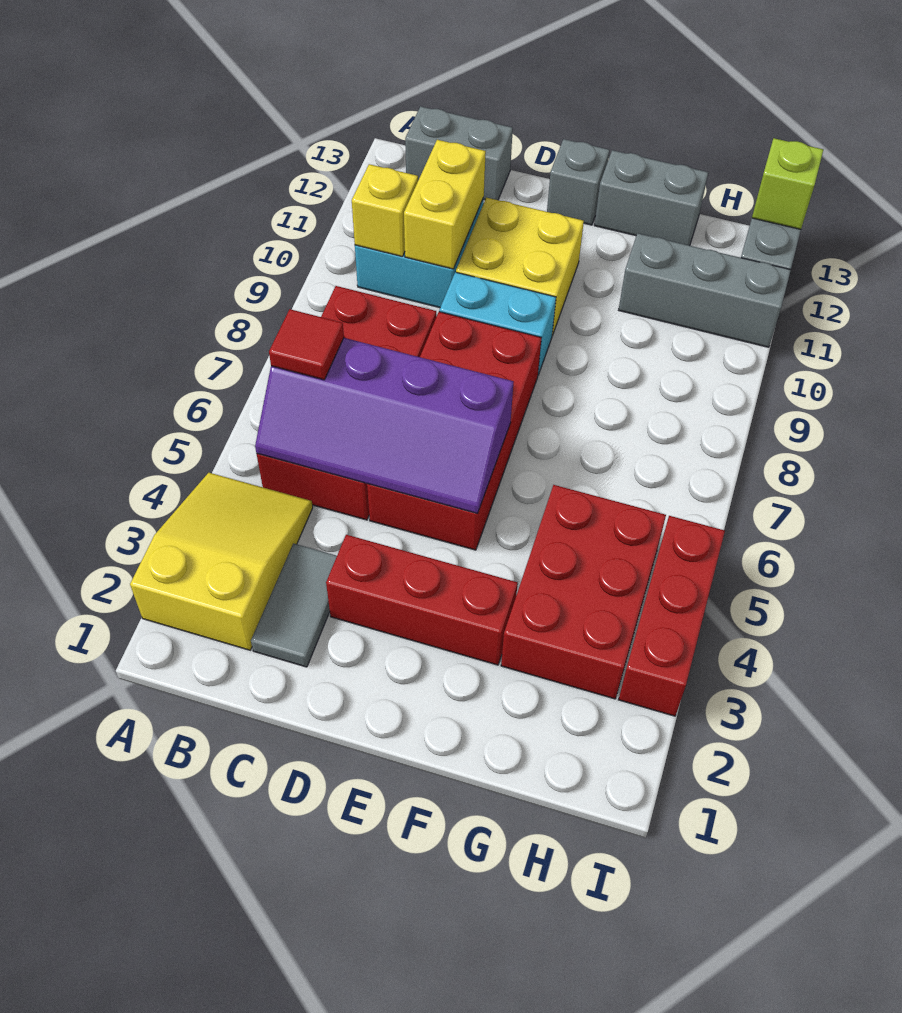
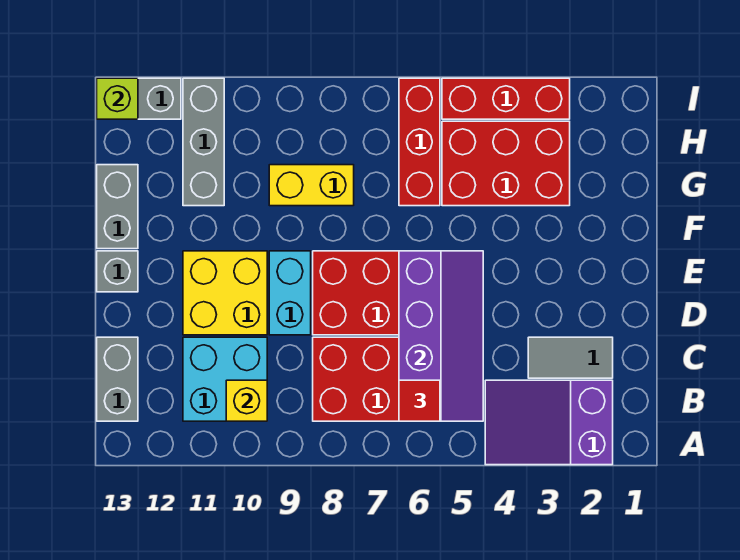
yellow 2x3 slope [130,473,313,650] -> purple 2x3 slope [485,380,613,465]
yellow 1x2 brick [404,140,486,269] -> yellow 1x2 brick moved to [269,165,354,206]
red 1x3 brick [326,535,518,665] -> red 1x3 brick moved to [399,78,440,206]

